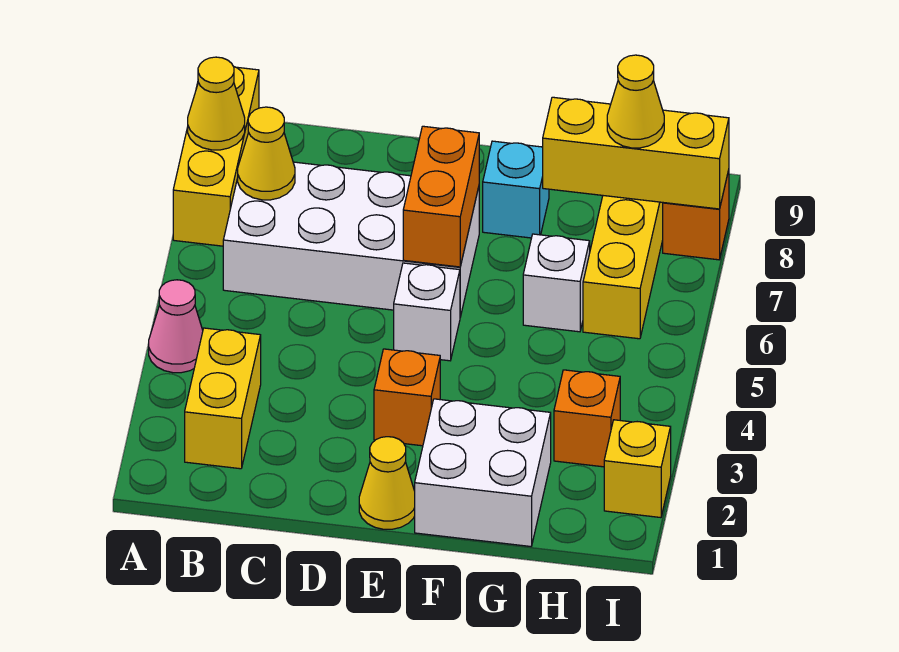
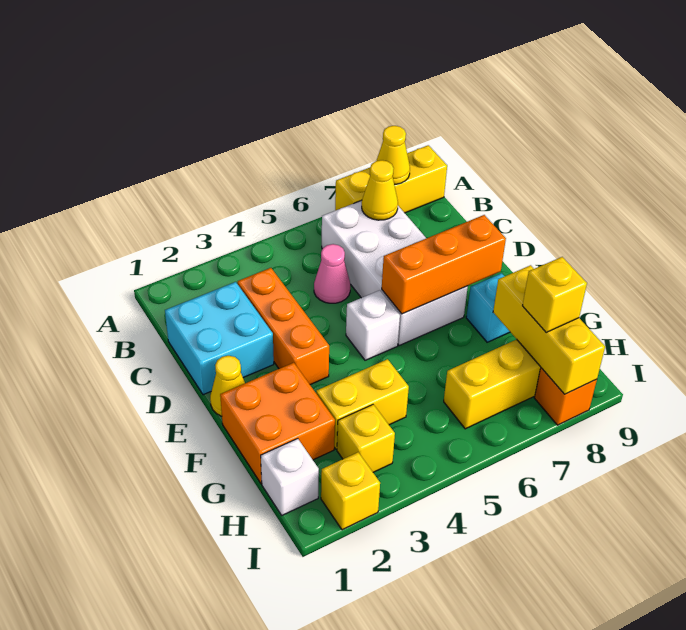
pink 1x1 cone [149,280,203,373] -> pink 1x1 cone moved to [314,244,350,303]
yellow 1x2 brick [185,328,261,469] -> yellow 1x2 brick moved to [316,359,409,449]
none -> cyan 2x2 brick [165,282,274,395]
orange 1x1 brick [374,349,440,446] -> orange 1x3 brick [238,268,329,385]
orange 1x2 brick [403,126,479,267] -> orange 1x3 brick [382,215,506,314]
white 2x2 brick [415,399,551,546] -> orange 2x2 brick [220,363,335,484]
white 1x1 brick [523,234,590,332] -> white 1x1 brick moved to [261,439,319,515]
orange 1x1 brick [554,370,620,467] -> yellow 1x1 brick [337,404,395,472]
yellow 1x1 cone [607,55,664,148] -> yellow 1x1 brick [523,257,587,332]

